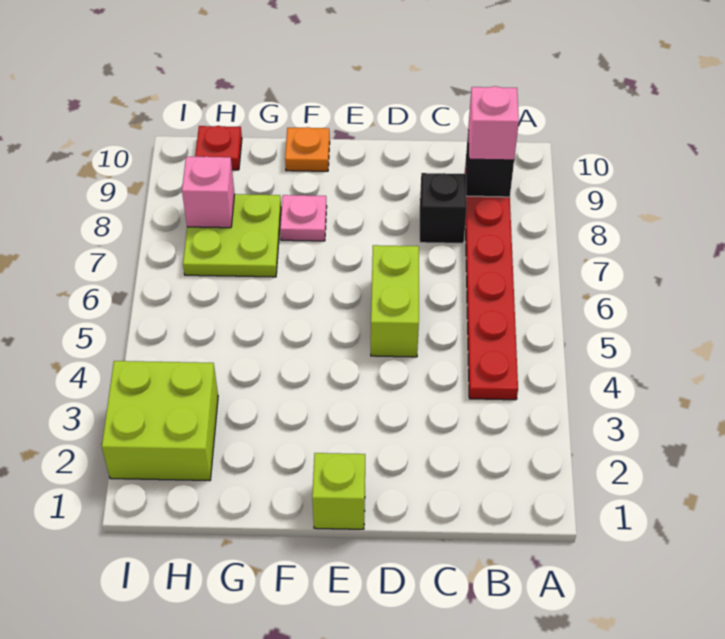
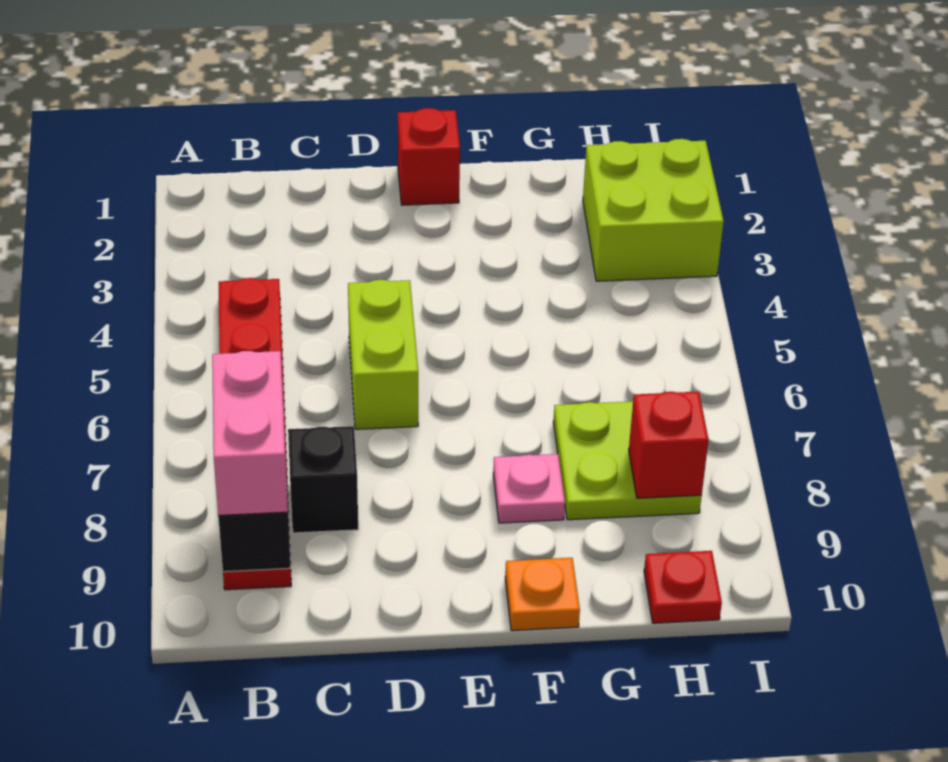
pink 1x1 brick [468,86,519,160] -> pink 1x2 brick [212,351,288,516]
lime 1x1 brick [312,453,365,529] -> red 1x1 brick [398,108,460,205]
pink 1x1 brick [182,156,235,228] -> red 1x1 brick [629,392,709,498]

